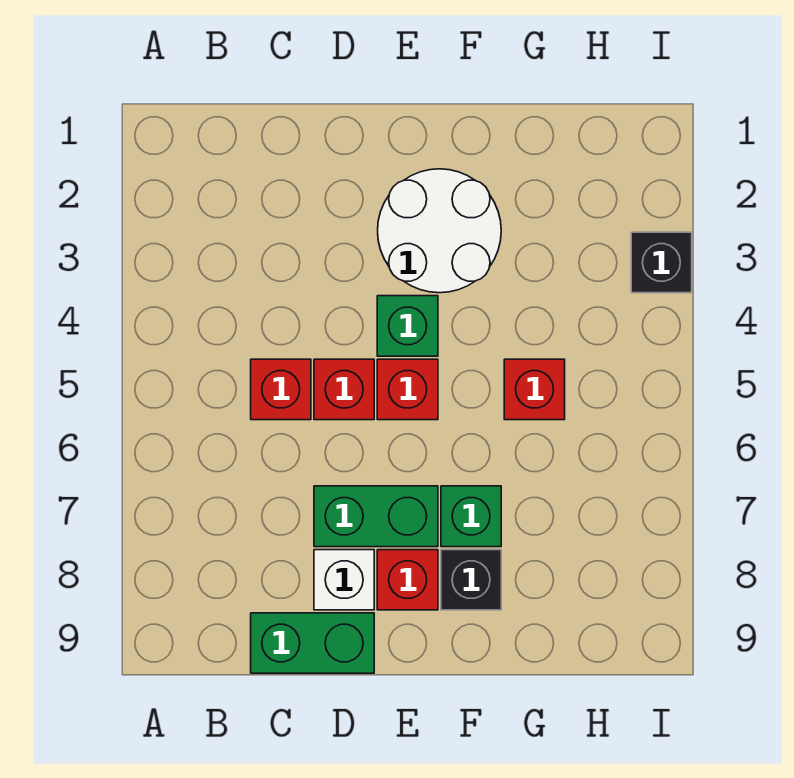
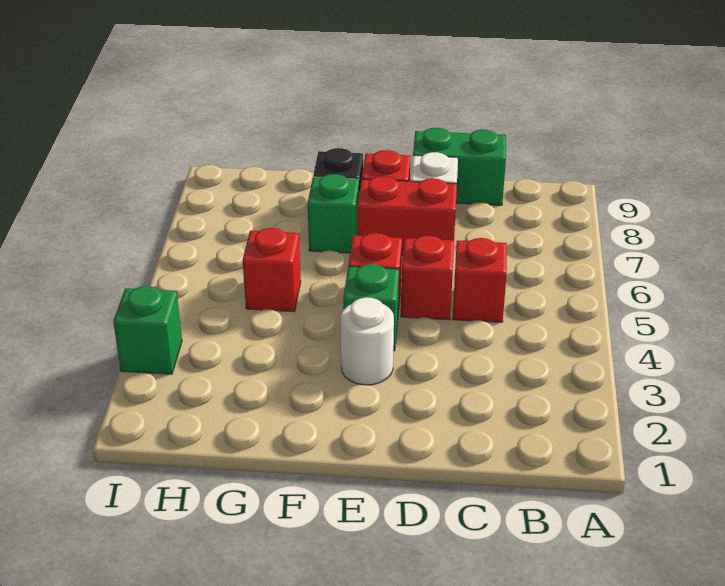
green 1x2 brick [314,486,438,547] -> red 1x2 brick [358,176,457,256]
white 2x2 round brick [378,169,501,293] -> white 1x1 round brick [341,297,394,385]
black 1x1 brick [631,232,692,293] -> green 1x1 brick [113,286,182,374]

